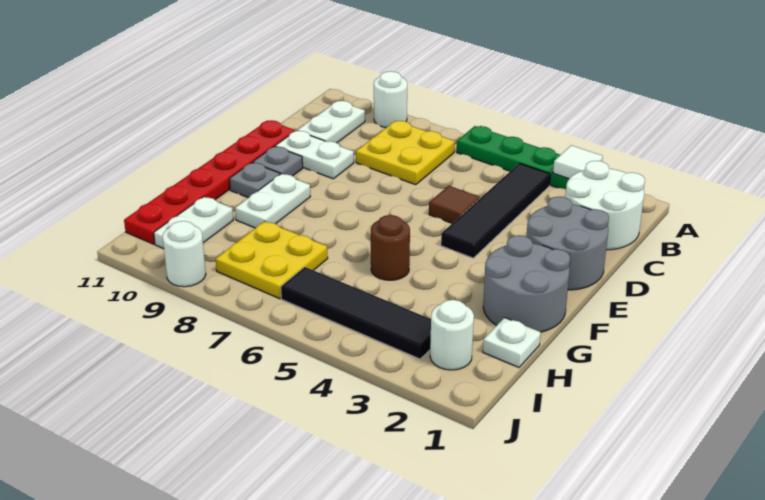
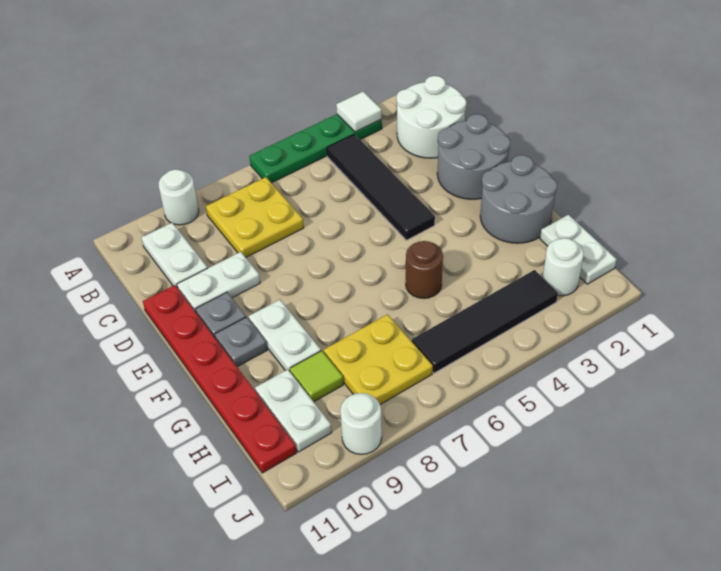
brown 1x1 tile [429,186,480,223] -> none
white 1x1 plate [483,318,541,367] -> white 1x2 plate [540,215,617,284]
none -> lime 1x1 tile [290,351,343,402]

